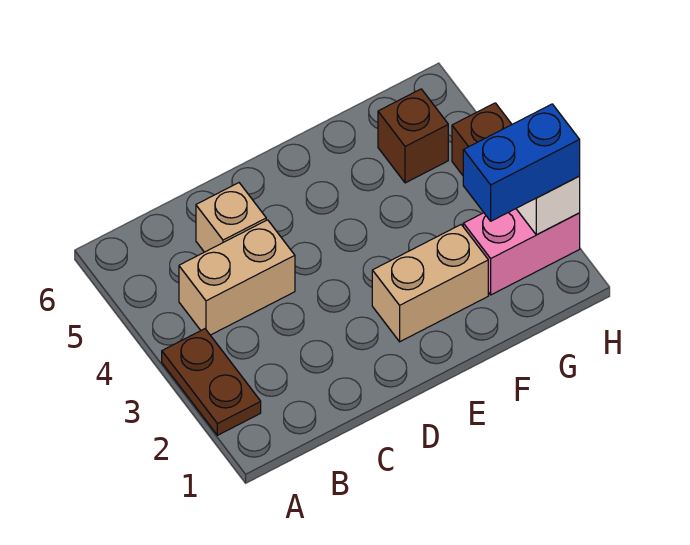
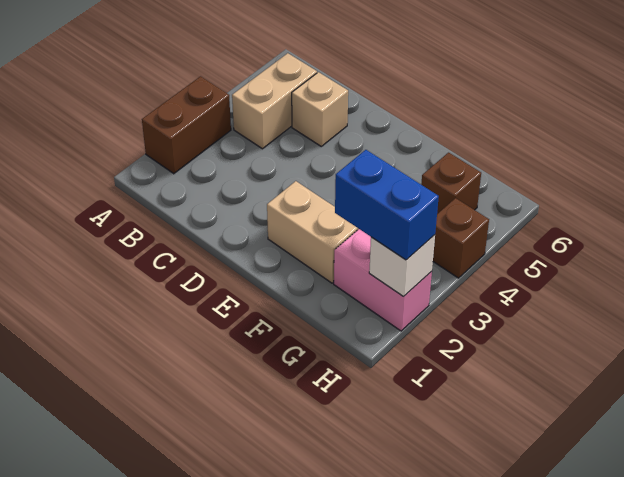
brown 1x2 plate [162,329,261,435] -> brown 1x2 brick [142,76,231,174]
tan 1x2 brick [179,220,295,335] -> tan 1x2 brick turned to [232,53,317,149]

